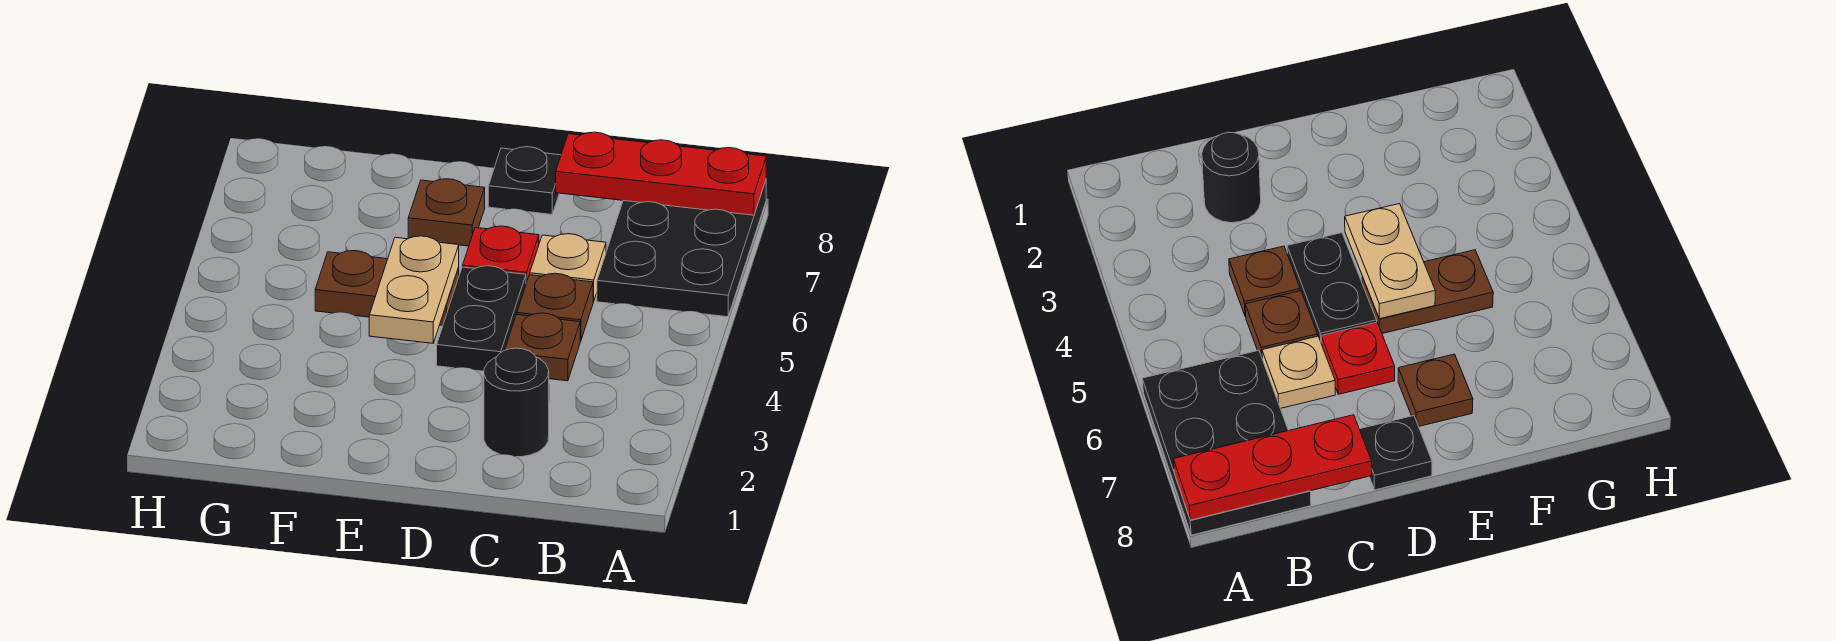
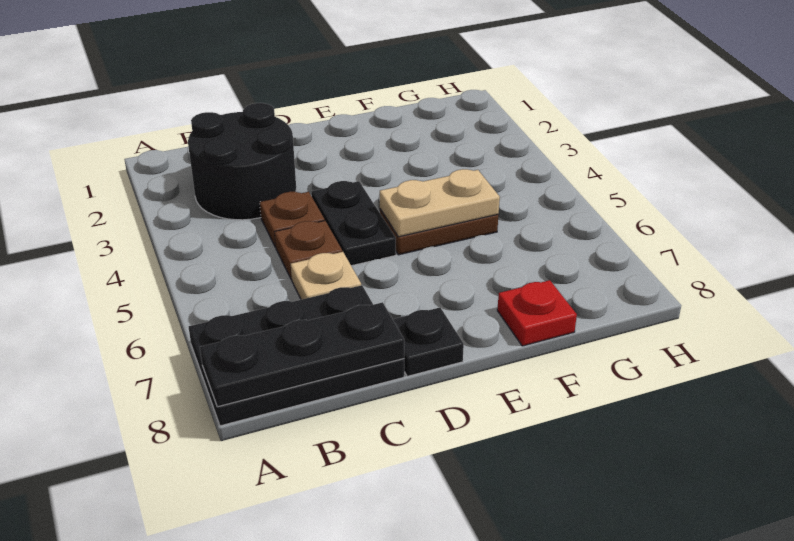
black 2x3 plate [597,181,766,317] -> black 2x3 plate turned to [189,285,404,426]
red 1x3 plate [556,132,766,215] -> black 1x3 plate [200,302,404,407]
black 1x1 round brick [484,348,549,457] -> black 2x2 round brick [188,103,296,220]
red 1x1 plate [463,226,539,283] -> red 1x1 plate moved to [497,280,577,346]
tan 1x2 plate [369,236,459,343] -> tan 1x2 plate turned to [380,169,500,237]
brown 1x1 plate [408,179,485,246] -> none

